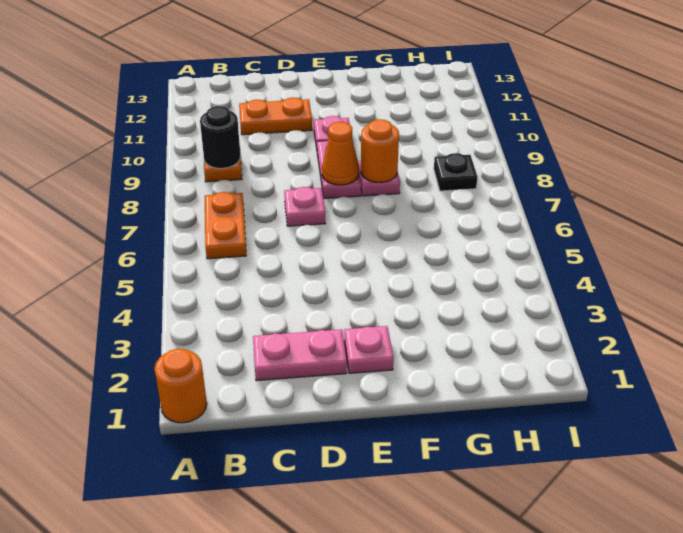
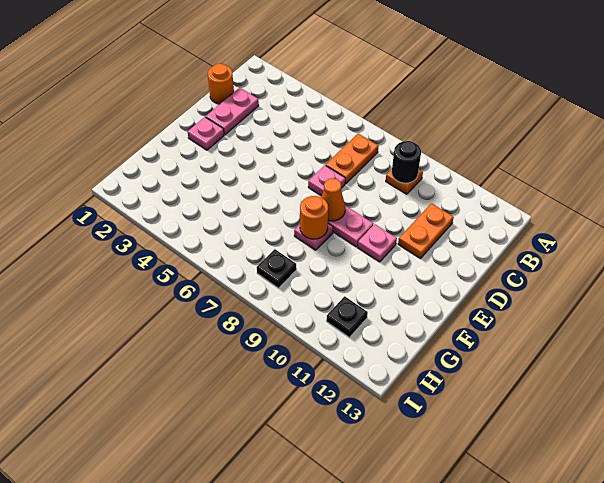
orange 1x1 round brick [154,349,207,423] -> orange 1x1 round brick moved to [208,64,234,104]
orange 1x2 plate [205,192,246,259] -> orange 1x2 plate turned to [326,134,379,184]
none -> black 1x1 plate [326,296,368,337]

